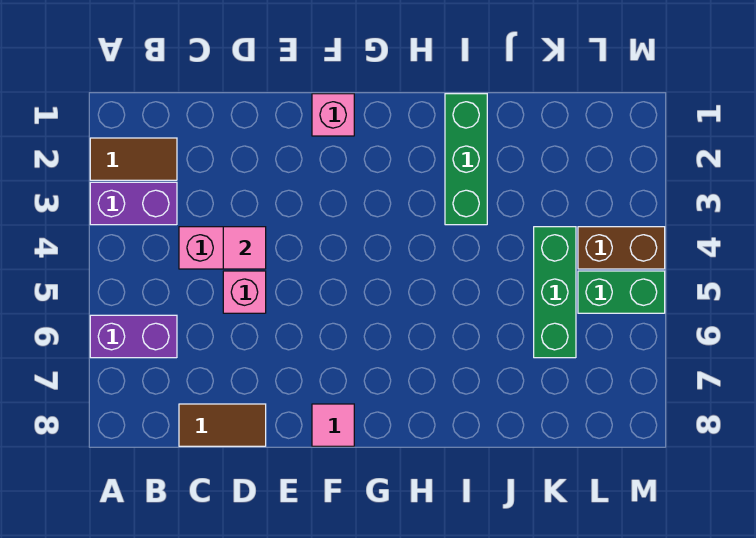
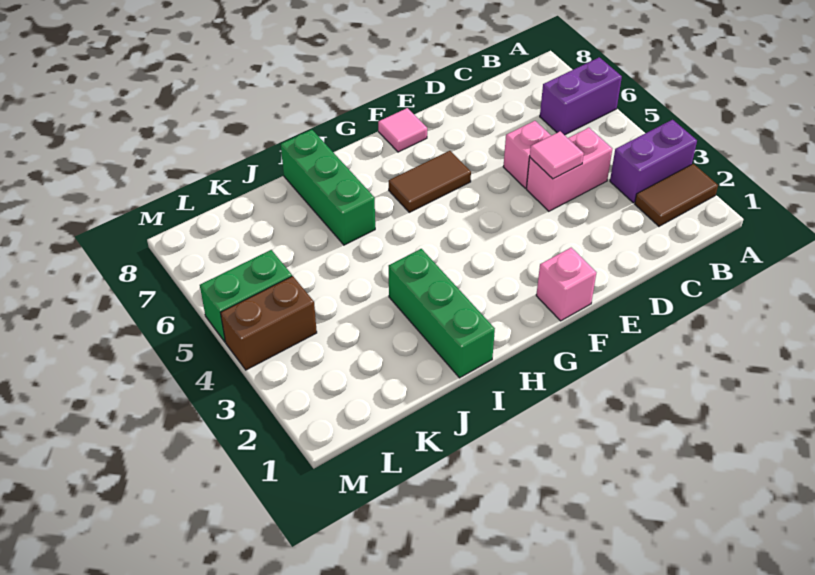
brown 1x2 tile [179,404,266,446] -> brown 1x2 tile moved to [389,151,471,212]
green 1x3 brick [534,227,576,358] -> green 1x3 brick moved to [281,130,375,245]

